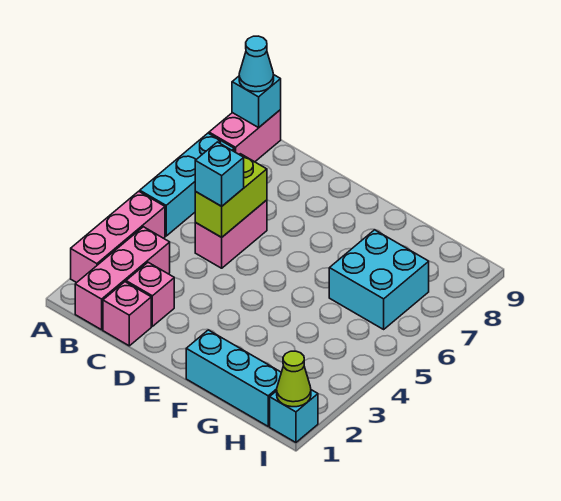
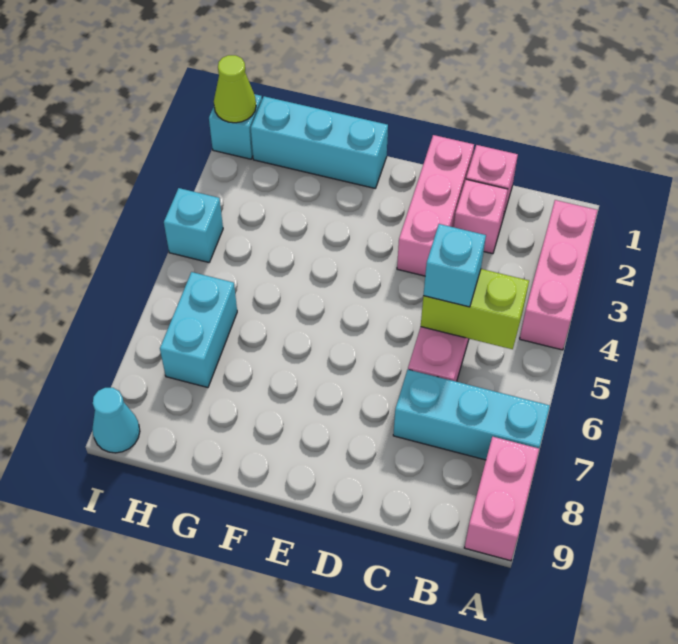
cyan 1x3 brick [140,133,234,236] -> cyan 1x3 brick turned to [393,370,550,460]
cyan 1x1 brick [232,74,281,128] -> cyan 1x1 brick moved to [164,188,223,262]
cyan 1x1 cone [239,36,274,92] -> cyan 1x1 cone moved to [92,388,140,453]
pink 1x3 brick [75,227,170,330] -> pink 1x3 brick moved to [397,135,474,276]
lime 1x2 brick [195,154,267,237] -> lime 1x2 brick turned to [421,269,529,349]
cyan 2x2 brick [329,230,429,329] -> cyan 1x2 brick [160,272,237,388]

